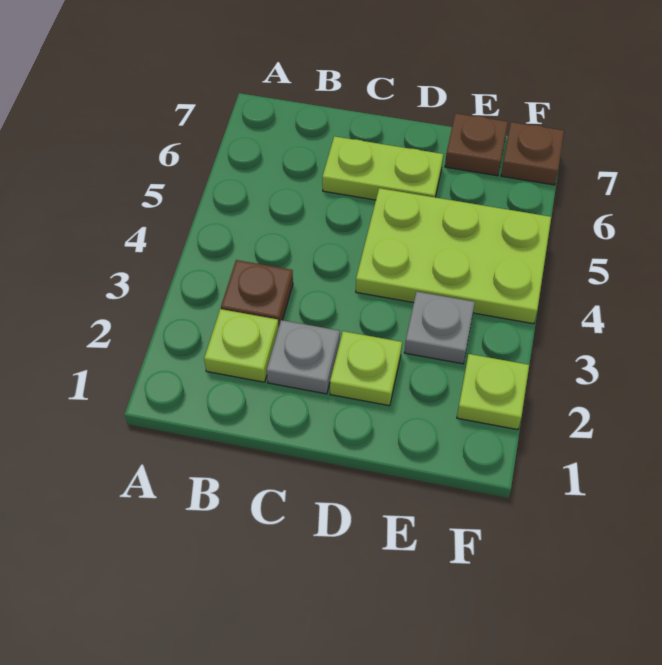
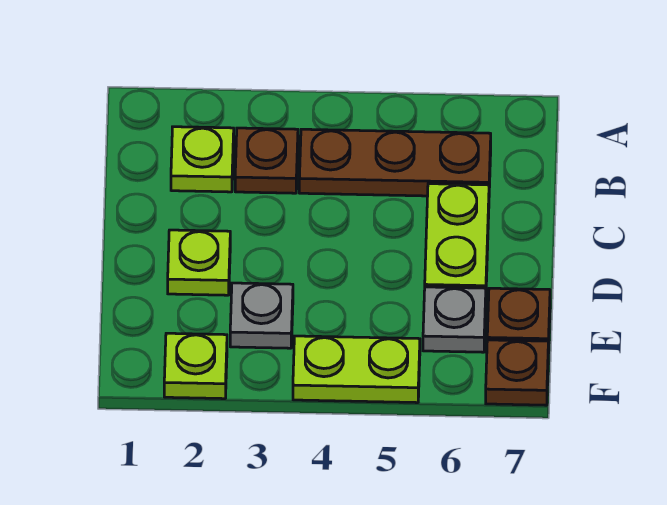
none -> brown 1x3 plate [299,129,491,196]
grey 1x1 plate [267,320,340,394] -> grey 1x1 plate moved to [423,287,486,352]
lime 2x3 plate [356,188,551,324] -> lime 1x2 plate [293,336,420,403]

